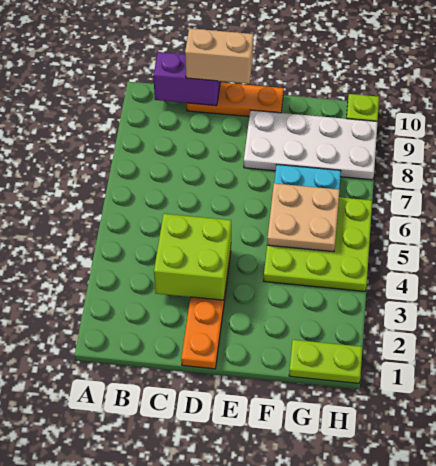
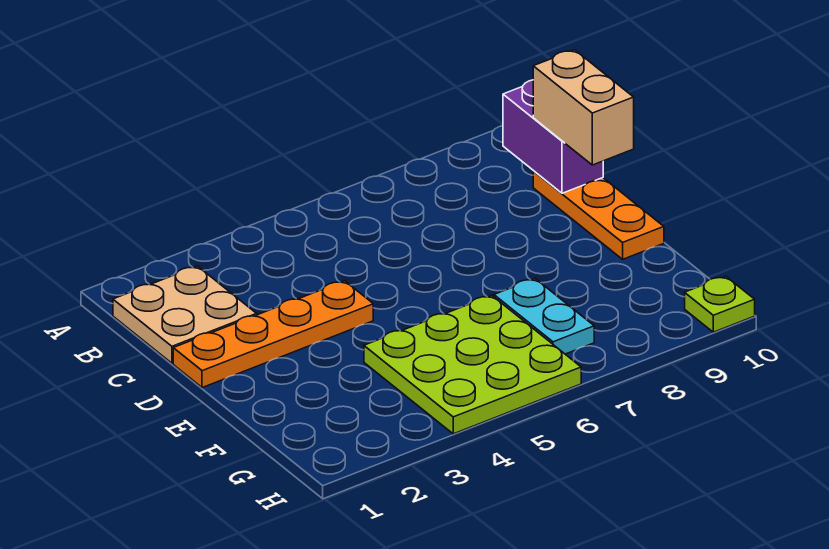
lime 2x2 brick [154,214,231,300] -> none
white 2x4 plate [244,110,377,180] -> none
tan 2x2 plate [267,183,340,252] -> tan 2x2 plate moved to [113,266,257,363]
lime 1x2 plate [289,340,362,383] -> none

